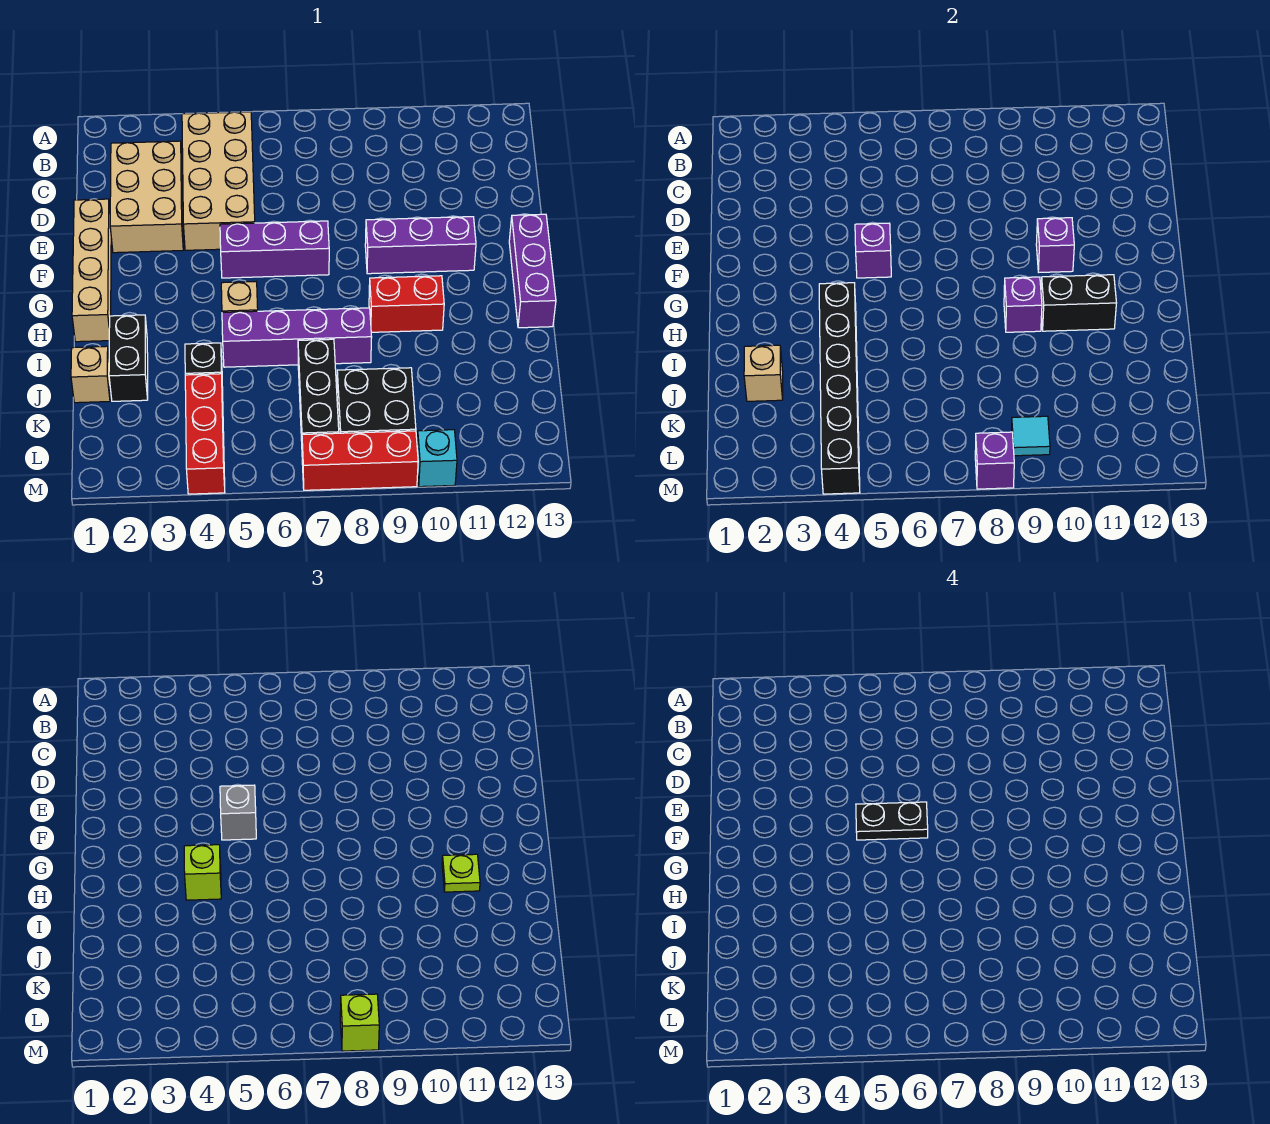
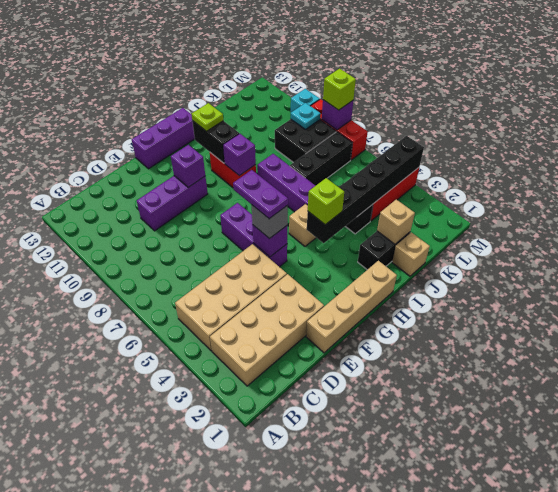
tan 2x3 brick [110,141,183,253] -> tan 2x4 brick [210,274,324,386]
black 1x2 plate [856,802,928,840] -> purple 1x2 plate [233,170,288,219]
purple 1x3 brick [365,217,476,274] -> purple 1x3 brick turned to [137,176,208,231]
cyan 1x1 tile [1012,416,1050,456] -> cyan 1x1 plate [291,103,321,129]

